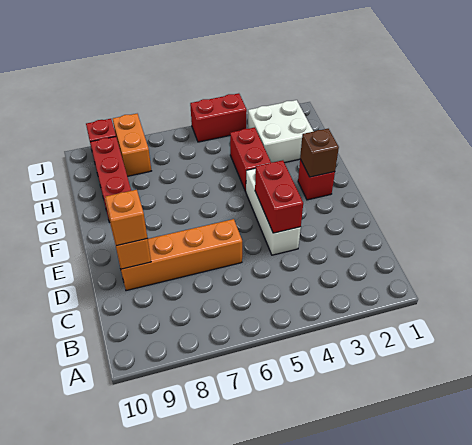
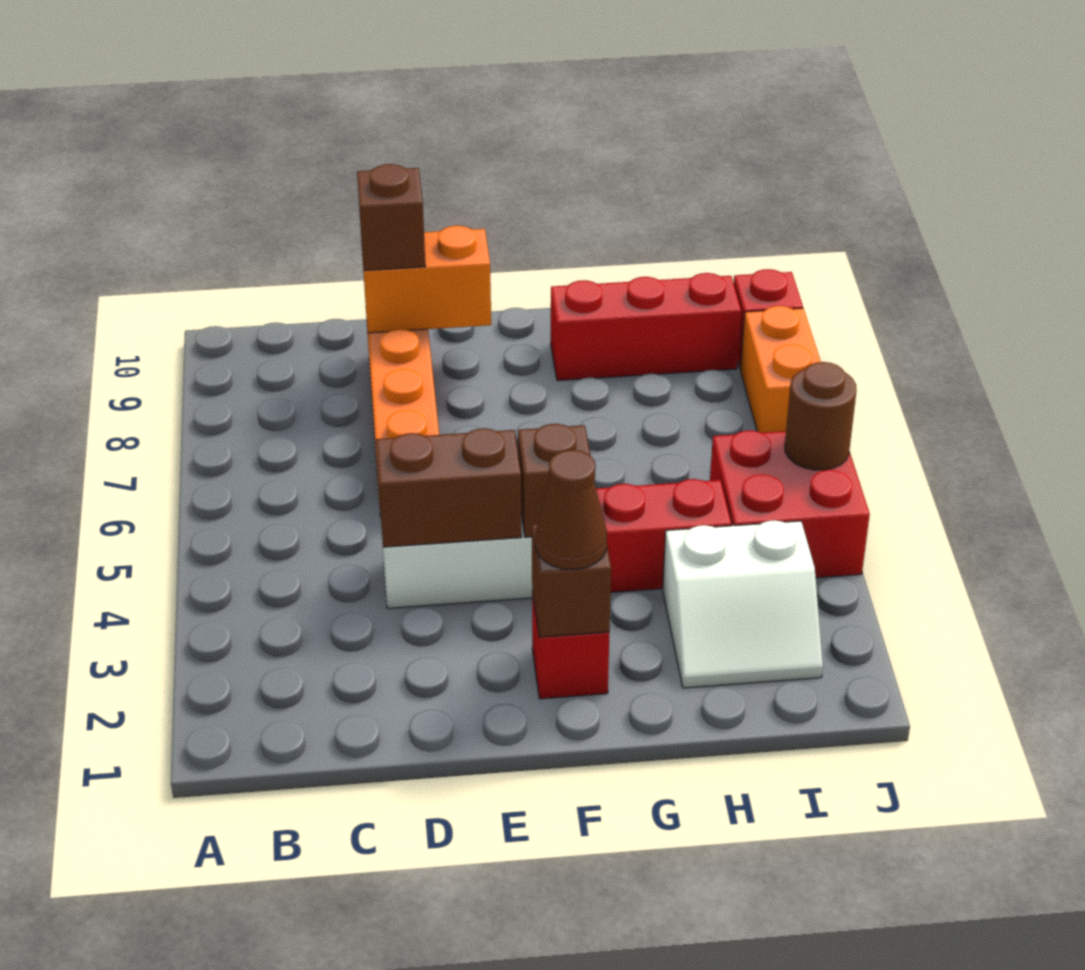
red 1x2 brick [255,160,303,233] -> brown 1x2 brick [376,428,521,547]
orange 1x1 brick [105,190,148,246] -> brown 1x1 brick [357,164,425,271]
none -> brown 1x1 cone [535,450,607,570]
none -> brown 1x1 brick [518,424,591,537]
white 2x2 brick [248,100,314,163] -> white 2x2 slope [663,520,823,688]
orange 1x2 brick [113,114,151,176] -> orange 1x2 brick turned to [740,306,821,433]
red 1x2 brick [190,93,247,142] -> red 2x2 brick [710,430,870,578]
none -> brown 1x1 round brick [785,362,857,470]

